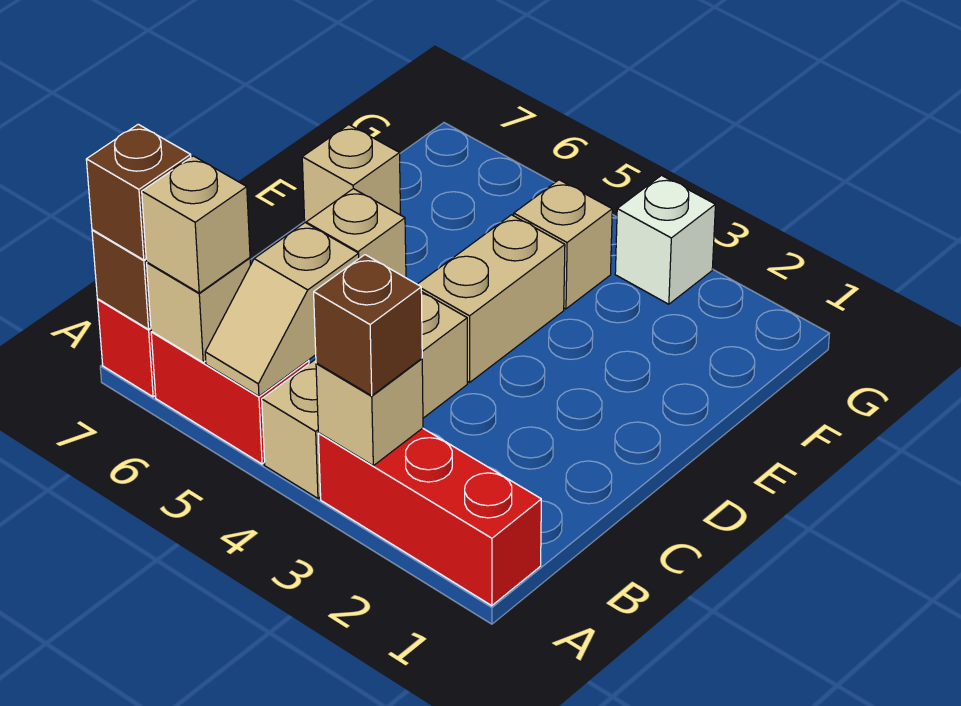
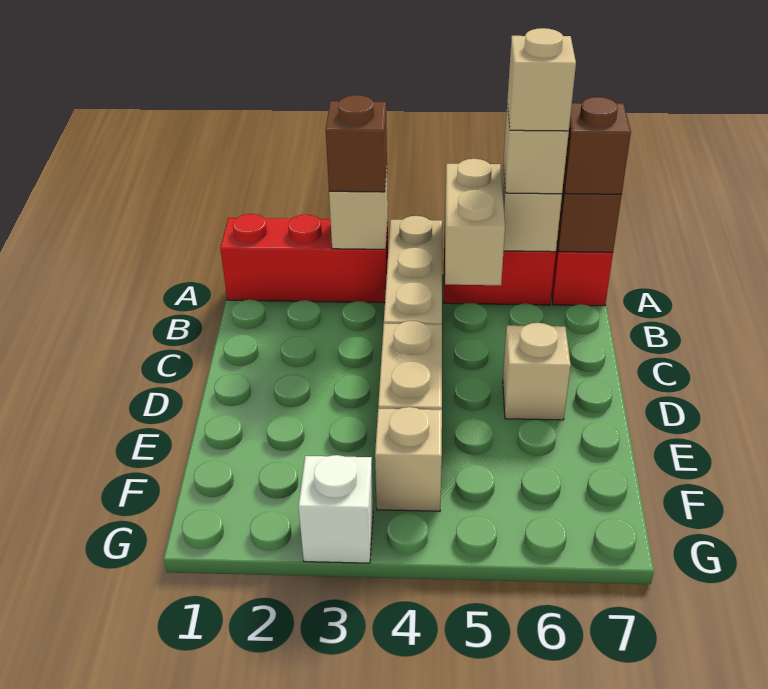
tan 1x2 slope [205,223,359,396] -> tan 1x2 brick [445,159,505,285]
tan 1x1 brick [302,125,401,223] -> tan 1x1 brick moved to [507,28,576,131]

